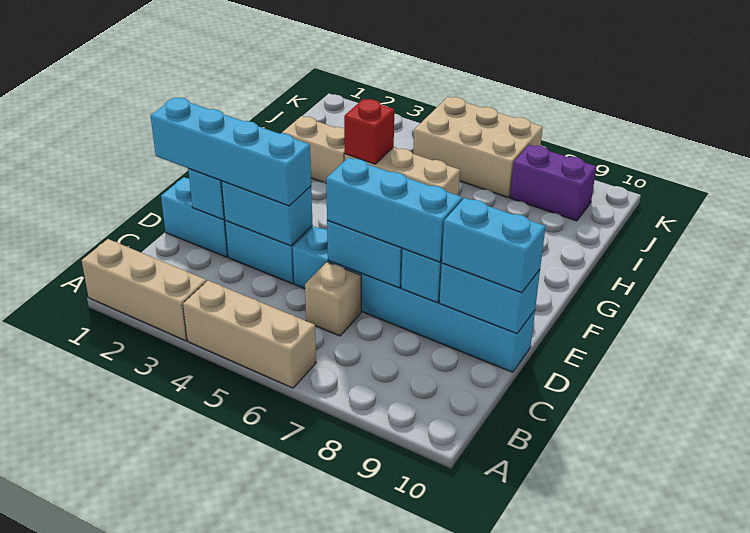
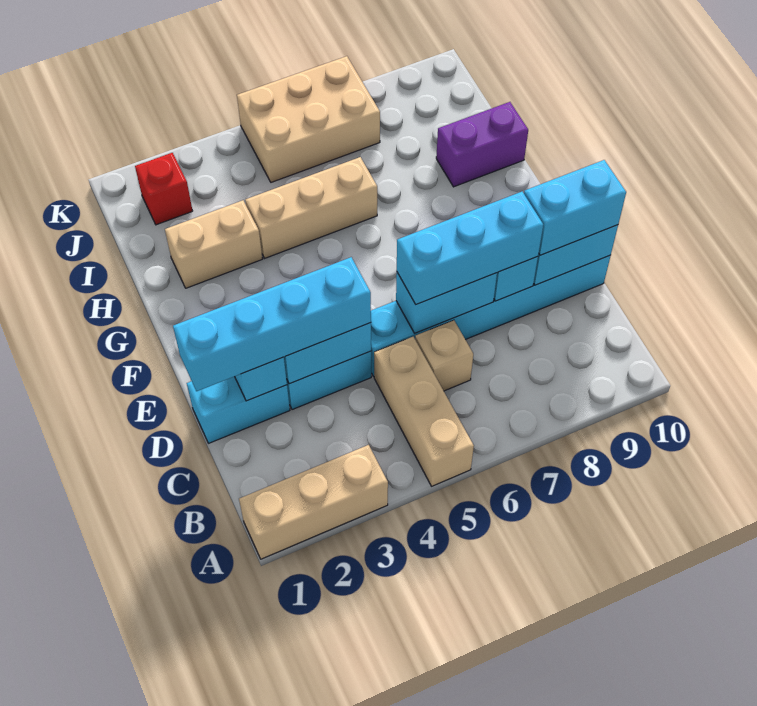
tan 1x3 brick [183,281,316,388] -> tan 1x3 brick turned to [374,337,474,486]
red 1x1 brick [344,99,394,164] -> red 1x1 brick moved to [135,153,192,225]
purple 1x2 brick [510,145,596,221] -> purple 1x2 brick moved to [436,102,528,187]

